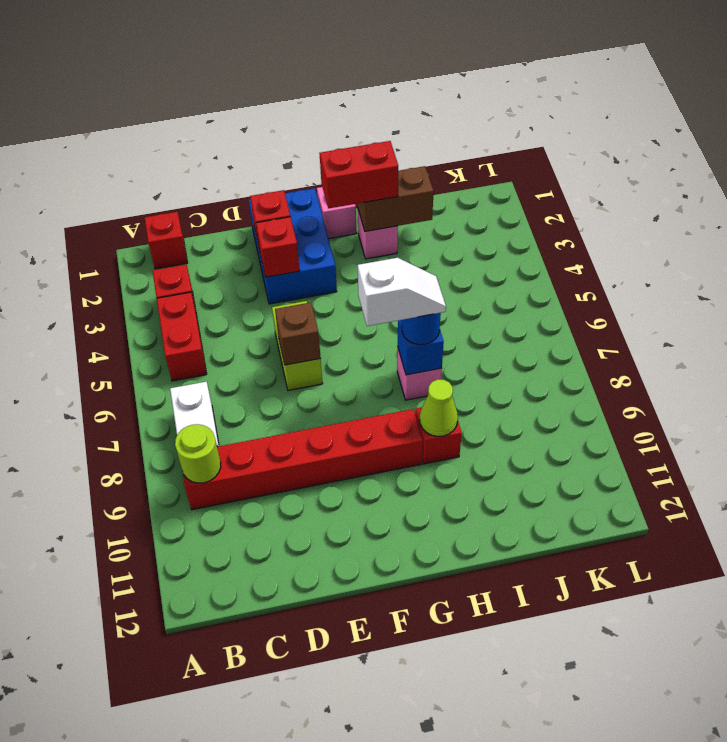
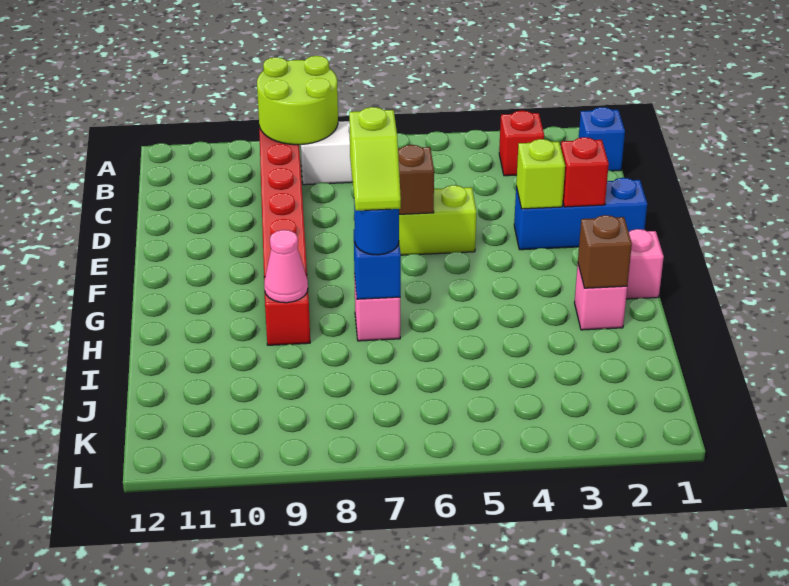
red 1x1 brick [145,212,188,269] -> blue 1x1 brick [579,107,625,171]
red 1x2 brick [157,292,207,381] -> none
lime 1x1 round brick [175,424,221,483] -> lime 2x2 round brick [257,56,338,145]
blue 2x3 brick [249,188,337,304] -> blue 1x3 brick [514,178,647,250]
red 1x1 brick [256,217,300,277] -> lime 1x1 brick [516,139,565,209]
red 1x2 brick [320,141,398,209] -> none
white 1x2 slope [358,258,446,326] -> lime 1x2 slope [349,107,401,211]
brown 1x2 brick [358,166,434,231] -> brown 1x1 brick [578,215,632,288]
lime 1x1 cone [420,379,458,436] -> pink 1x1 cone [264,230,308,303]

